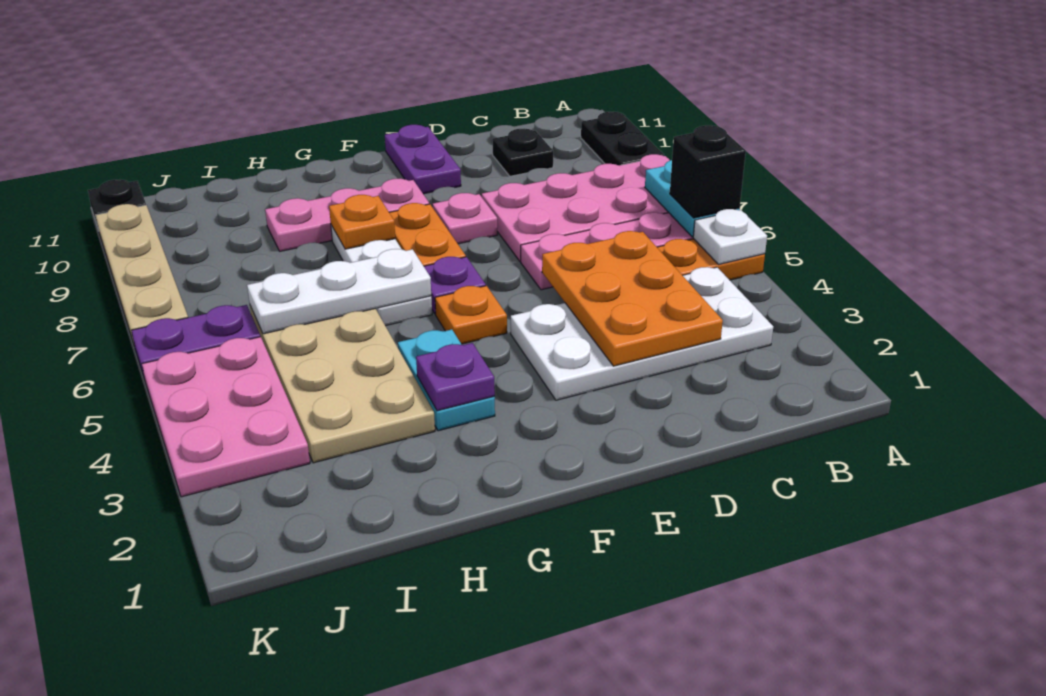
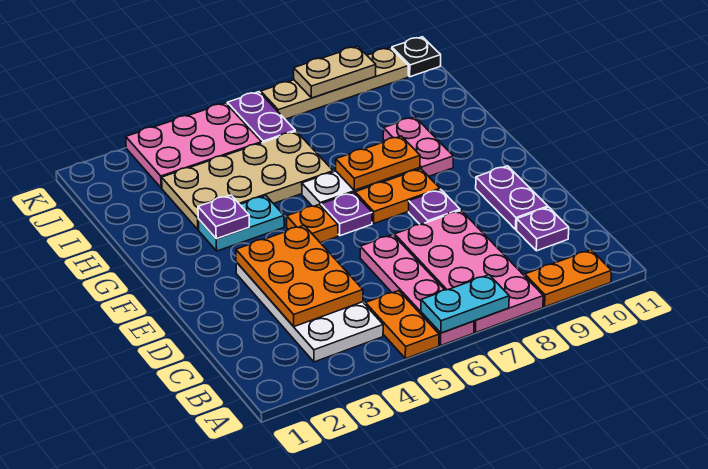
white 1x1 plate [693,209,767,265] -> none
black 1x1 brick [670,125,746,218] -> none
black 1x2 plate [581,112,664,165] -> orange 1x2 plate [525,250,612,307]
orange 2x3 plate [542,231,723,366] -> orange 2x3 plate turned to [236,225,363,327]
black 1x1 plate [492,128,553,176] -> purple 1x1 plate [517,207,569,251]
pink 1x1 plate [433,193,498,244] -> purple 1x1 plate [409,189,460,224]
purple 1x2 plate [385,125,461,194] -> purple 1x2 plate turned to [476,166,548,229]
pink 1x3 plate [265,179,429,251] -> pink 1x2 plate [383,117,453,176]
white 1x3 plate [247,249,431,334] -> none
orange 1x1 plate [329,195,395,249] -> orange 1x2 plate [336,136,420,190]
none -> tan 1x2 plate [294,46,376,98]

